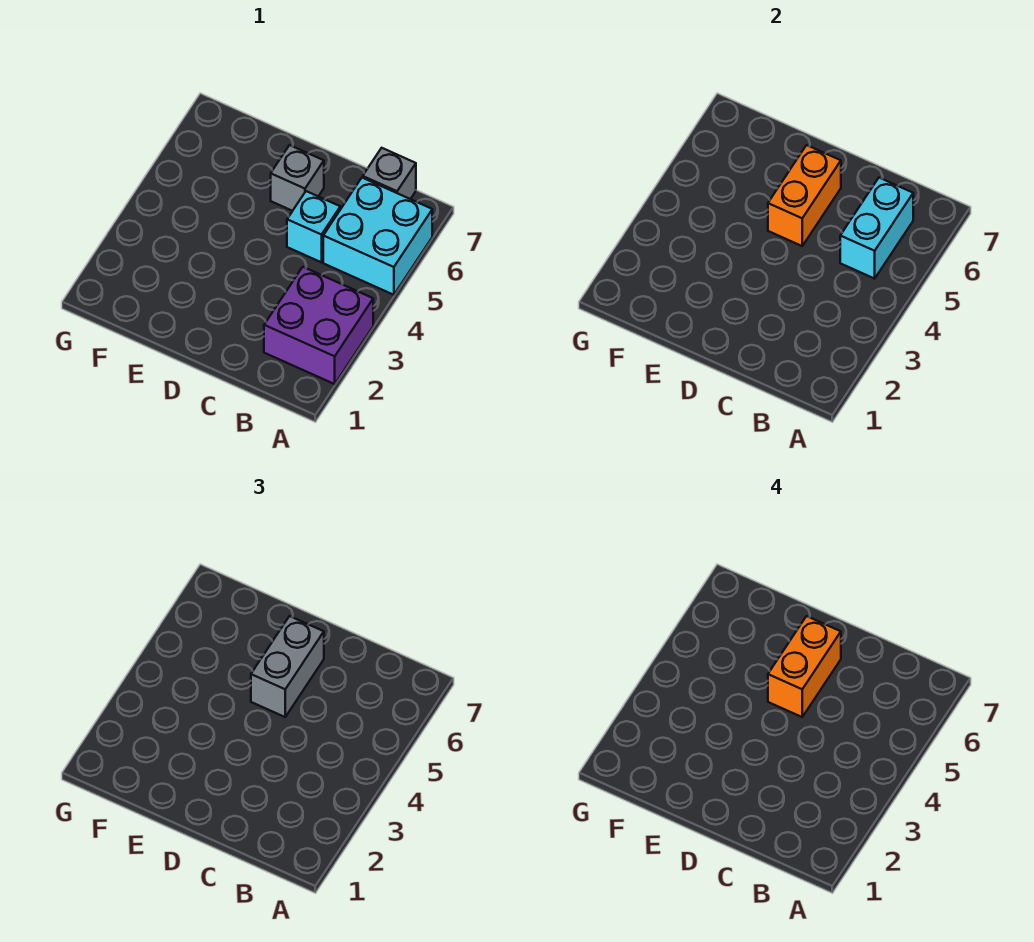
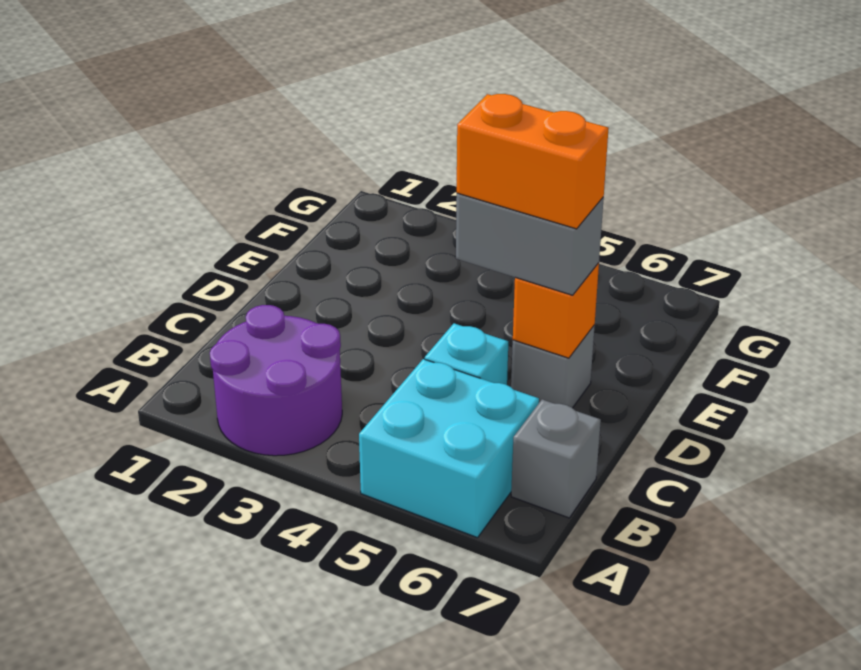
purple 2x2 brick [264,267,373,384] -> purple 2x2 round brick [210,305,342,456]
cyan 1x2 brick [840,178,913,279] -> none
orange 1x2 brick [768,145,841,246] -> orange 1x1 brick [513,263,599,358]

